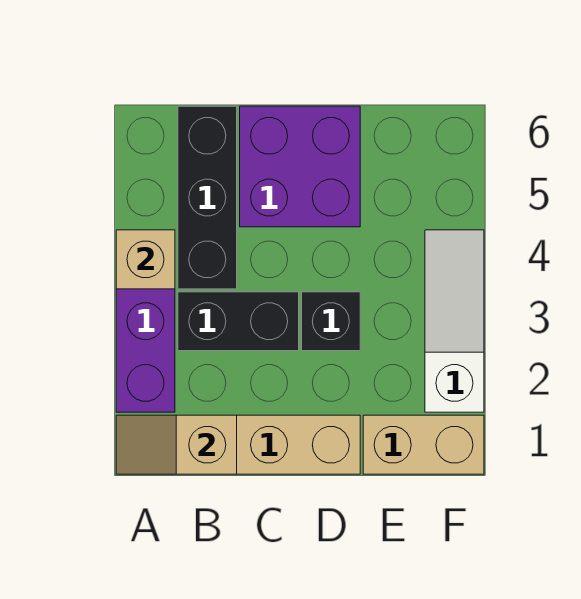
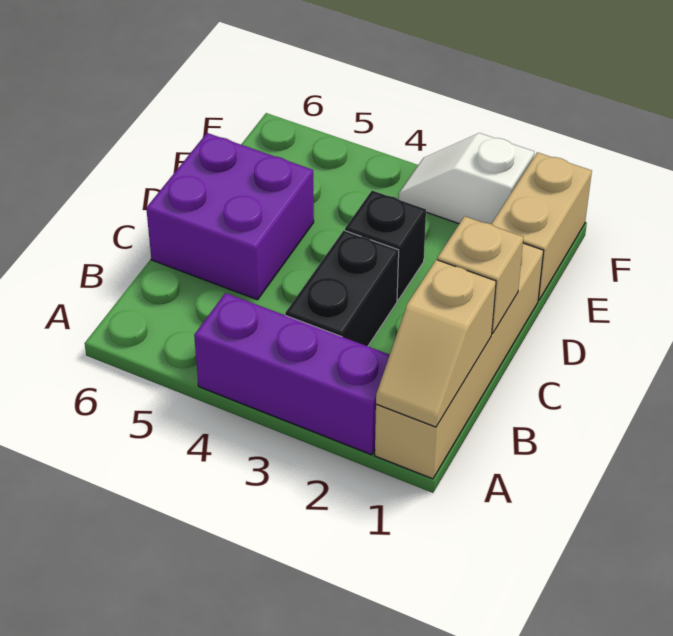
tan 1x1 brick [116,230,175,289] -> tan 1x1 brick moved to [437,216,523,334]
black 1x3 brick [178,106,237,289] -> none
white 1x3 slope [425,230,484,412] -> white 1x2 slope [399,133,534,224]

